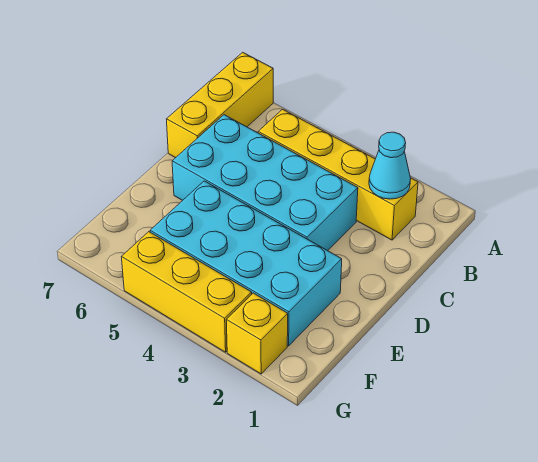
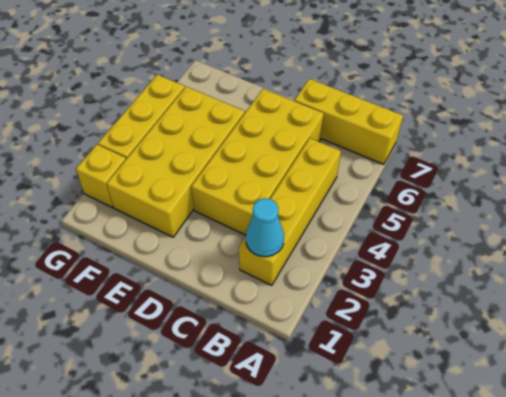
cyan 2x4 brick [172,115,358,251] -> yellow 2x4 brick [191,89,324,235]
cyan 2x4 brick [150,181,342,346] -> yellow 2x4 brick [107,87,245,237]

